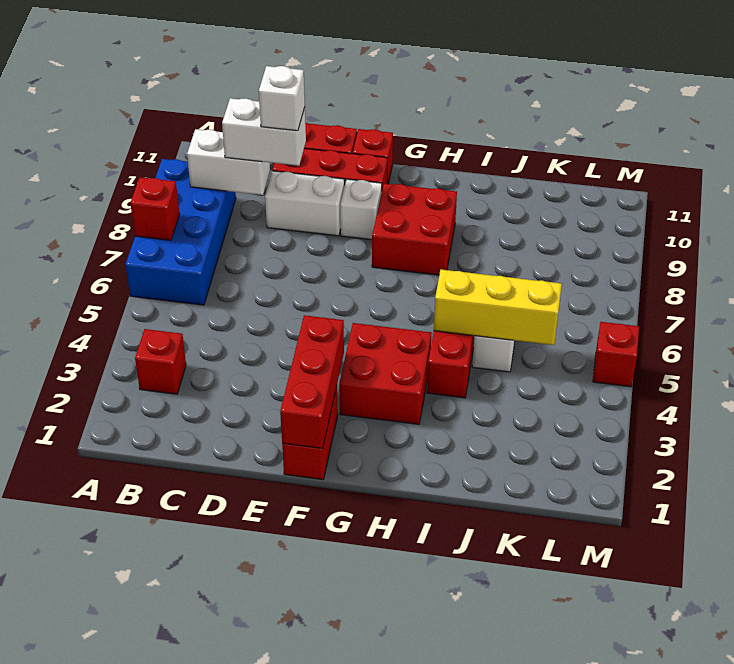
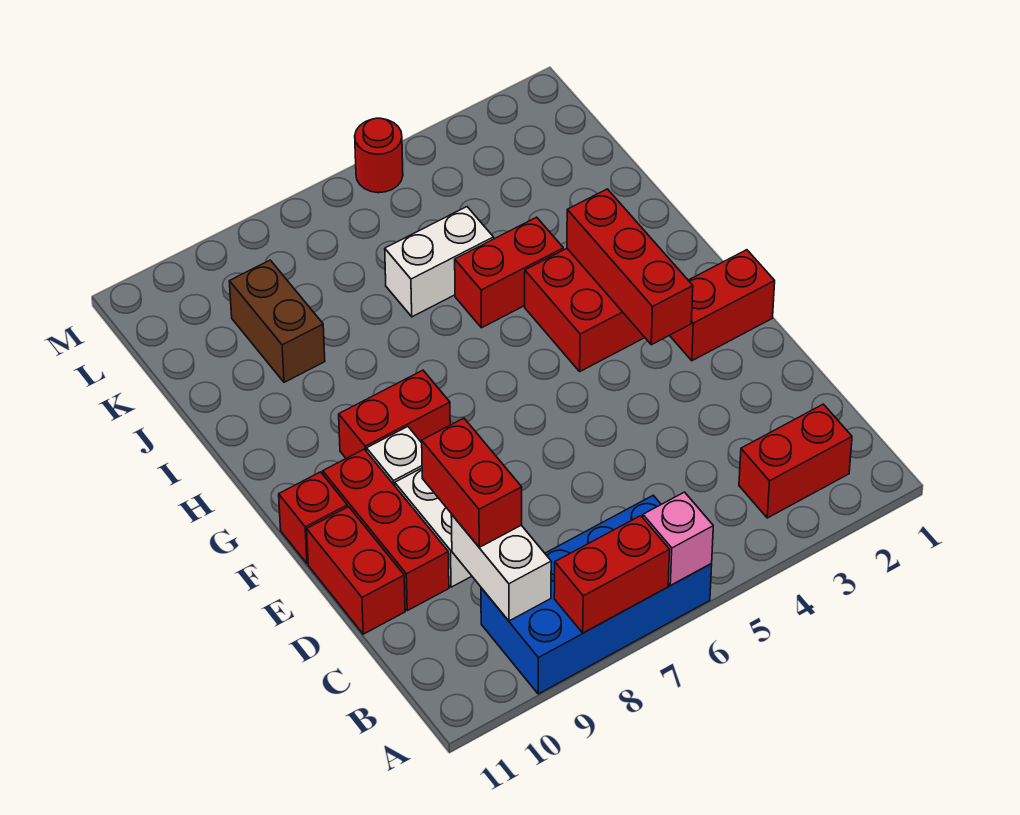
none -> pink 1x1 brick [643,492,713,585]
red 1x1 brick [130,177,180,240] -> red 1x2 brick [554,516,670,633]
red 1x1 brick [135,329,186,394] -> red 1x2 brick [739,404,852,518]
white 1x2 brick [222,98,306,166] -> red 1x2 brick [422,418,522,547]
white 1x1 brick [259,66,305,131] -> none
red 1x3 brick [280,315,344,449] -> red 1x3 brick turned to [567,189,693,345]
red 2x2 brick [372,183,457,275] -> red 1x2 brick [339,370,450,458]
yellow 1x3 brick [434,269,562,345] -> none
none -> brown 1x2 brick [229,260,325,382]
red 1x1 brick [593,322,639,387] -> red 1x1 round brick [355,118,403,193]

